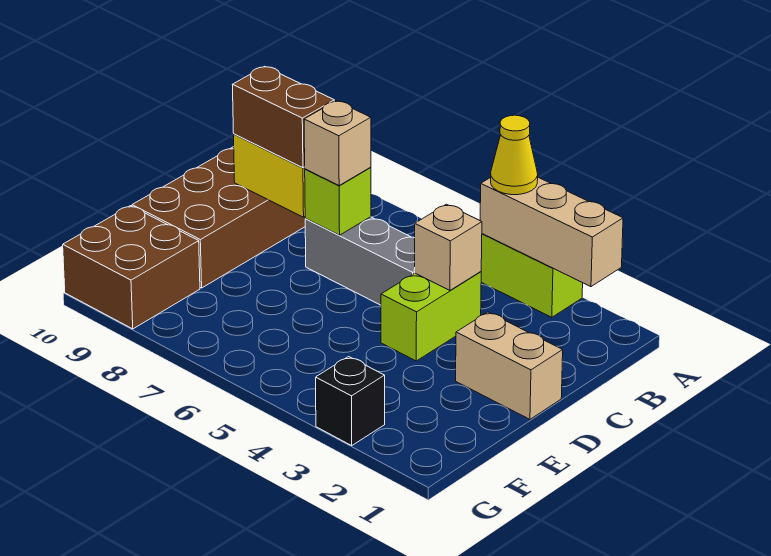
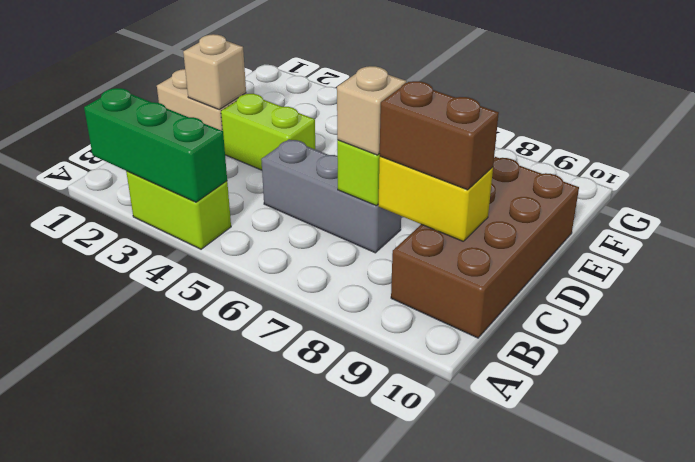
tan 1x3 brick [480,177,623,287] -> green 1x3 brick [84,88,227,202]
yellow 1x1 cone [491,115,538,195] -> none
lime 1x2 brick [381,272,481,361] -> lime 1x2 brick turned to [221,94,315,170]
tan 1x1 brick [414,204,482,290] -> tan 1x1 brick moved to [183,34,246,109]
brown 2x2 brick [63,206,200,329] -> none
black 1x1 brick [316,357,385,445] -> none

